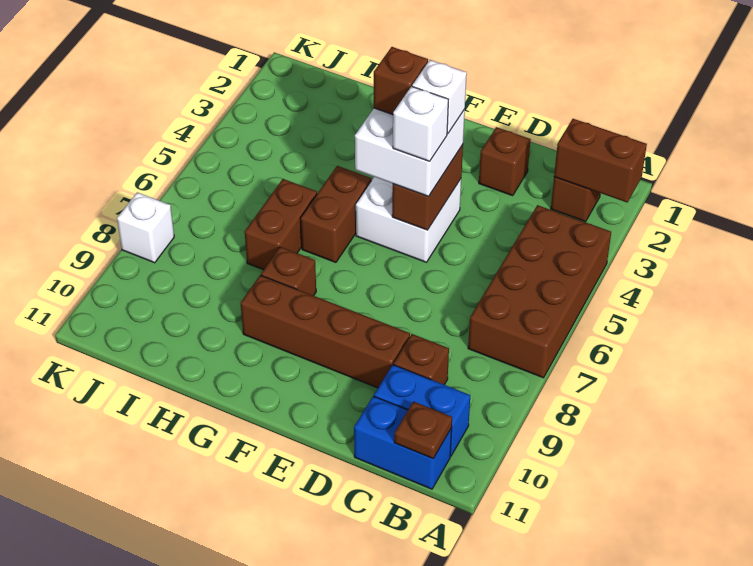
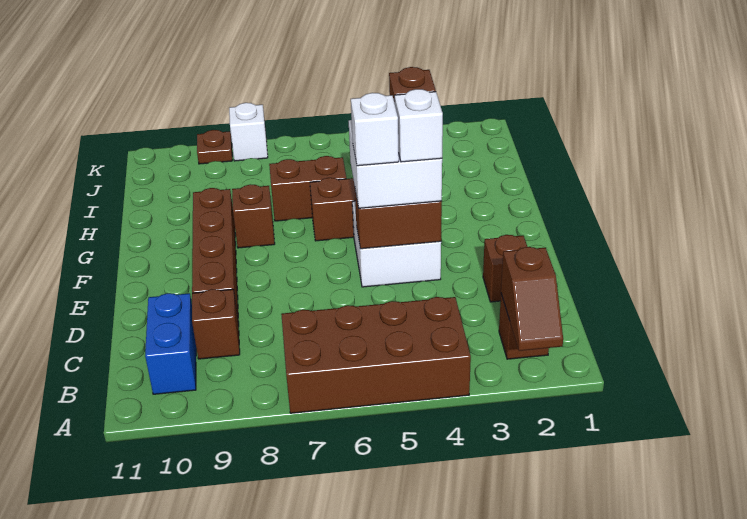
brown 1x2 brick [554,119,647,202] -> brown 1x2 slope [501,247,563,351]
blue 1x2 brick [354,396,452,489] -> none
brown 1x1 plate [394,402,452,459] -> brown 1x1 plate moved to [197,130,232,164]

